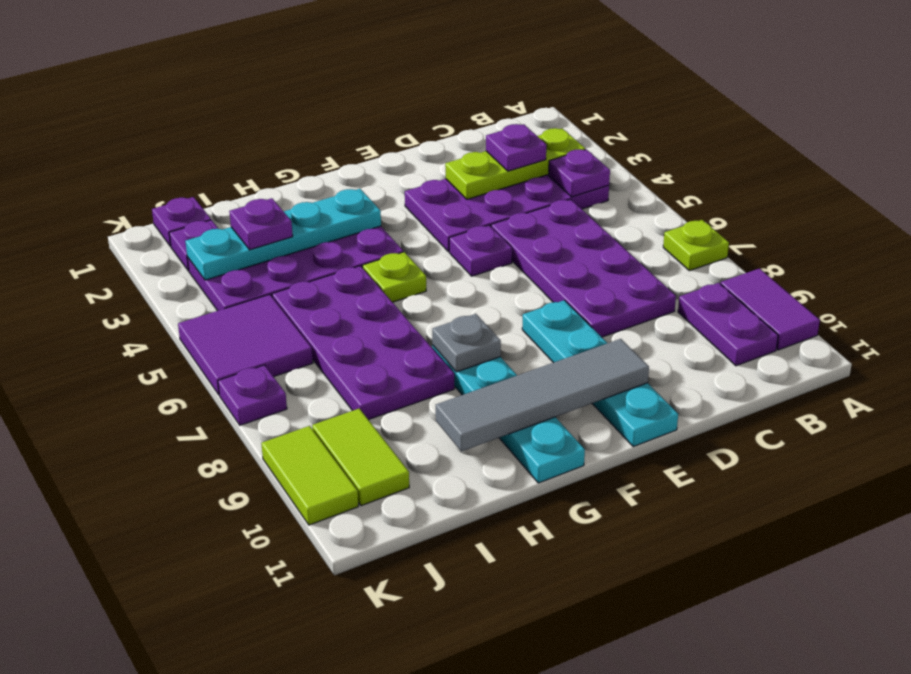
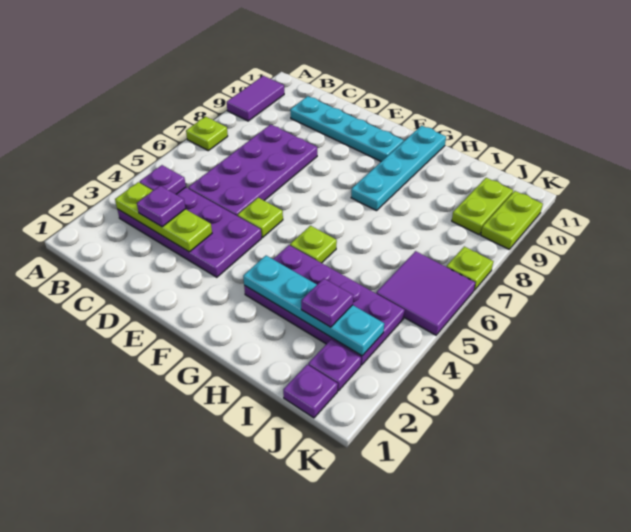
purple 1x2 plate [678,283,778,366] -> none
purple 1x1 plate [449,225,512,276] -> lime 1x1 plate [237,198,283,237]
cyan 1x4 plate [522,300,678,447] -> cyan 1x4 plate turned to [290,96,404,162]
grey 1x4 tile [436,339,649,451] -> none
grey 1x1 plate [432,314,501,372] -> none
purple 2x4 plate [272,266,454,420] -> none
lime 1x2 tile [312,409,409,506] -> lime 1x2 plate [452,178,513,235]
purple 1x1 plate [218,365,287,425] -> lime 1x1 plate [447,247,493,290]
lime 1x2 tile [261,426,358,525] -> lime 1x2 plate [481,191,543,249]

